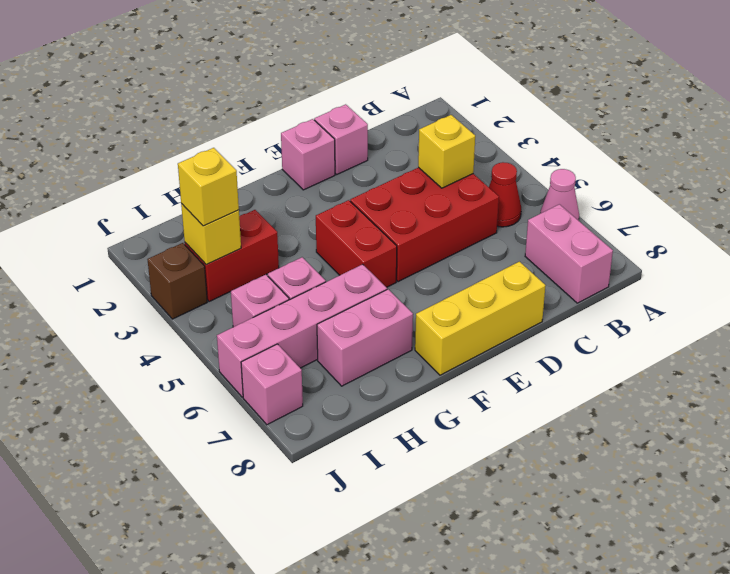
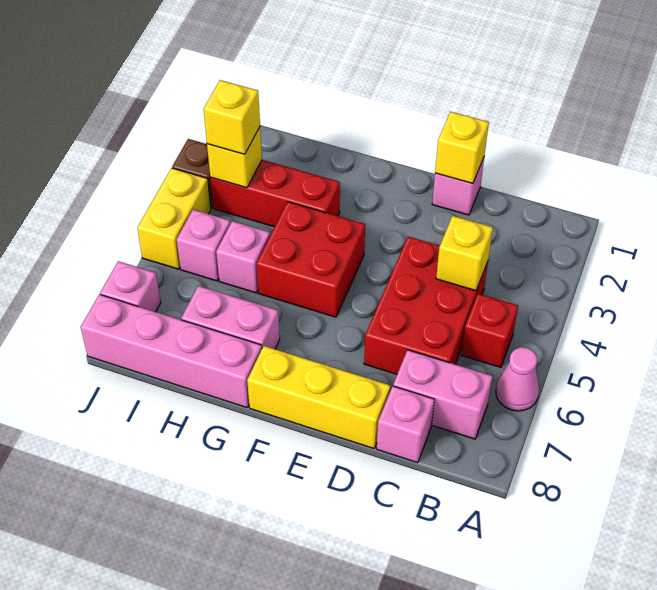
red 1x1 cone [489,162,521,227] -> red 1x1 brick [461,294,518,367]
pink 1x2 brick [525,204,613,303] -> pink 1x2 brick turned to [393,350,493,439]
red 2x3 brick [350,167,499,282] -> red 2x3 brick turned to [364,237,488,374]
none -> yellow 1x1 brick [435,112,489,184]
pink 1x1 brick [281,119,335,190] -> pink 1x1 brick moved to [377,386,434,463]
red 1x2 brick [316,200,397,287] -> red 2x2 brick [256,202,365,317]
pink 1x4 brick [217,264,387,397] -> pink 1x4 brick moved to [81,294,262,408]
red 1x2 brick [185,210,279,302] -> red 1x3 brick [210,160,340,227]
none -> yellow 1x2 brick [137,168,211,269]

